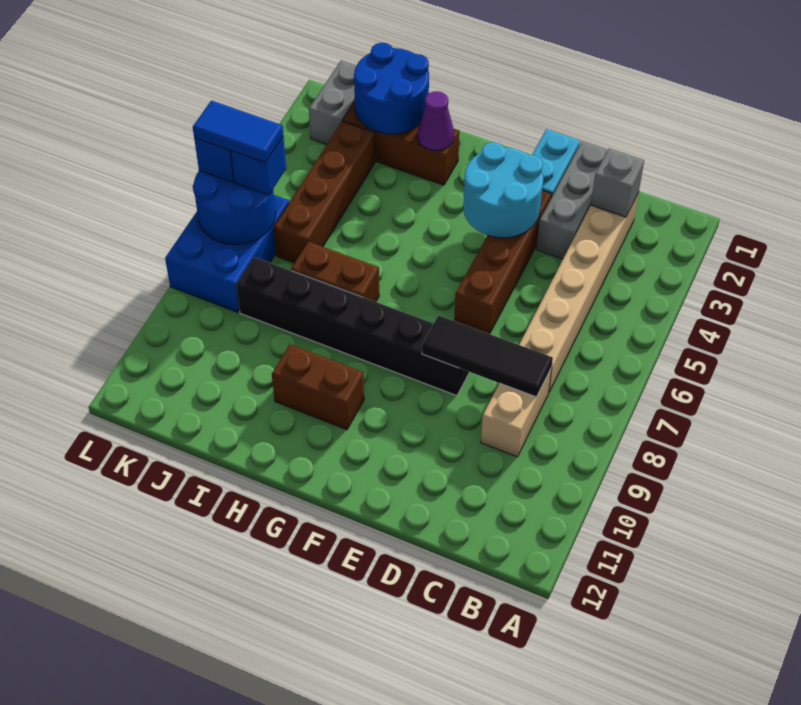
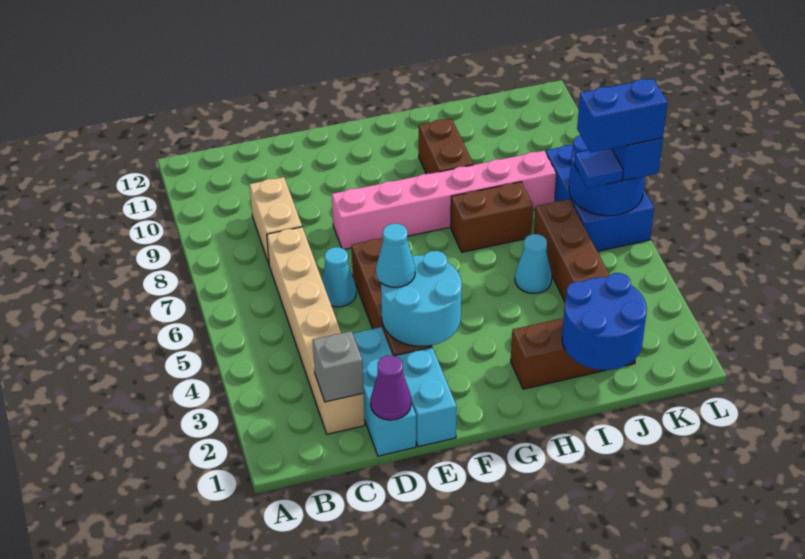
black 1x3 tile [422,315,553,397] -> none
grey 1x3 brick [536,141,608,259] -> cyan 1x3 brick [353,327,416,456]
none -> cyan 1x1 cone [322,247,356,307]
none -> cyan 1x1 cone [376,224,415,287]
black 1x6 brick [236,257,469,396] -> pink 1x6 brick [332,151,556,249]
brown 1x2 brick [272,344,364,430] -> brown 1x2 brick turned to [419,118,473,174]
purple 1x1 cone [418,91,454,151] -> purple 1x1 cone moved to [371,356,411,420]
none -> cyan 1x1 cone [515,234,552,293]
grey 1x2 brick [309,61,356,144] -> none
blue 1x1 brick [231,137,286,195] -> blue 1x1 tile [574,149,623,188]
blue 1x2 tile [193,101,284,163] -> blue 1x2 brick [577,78,667,153]

